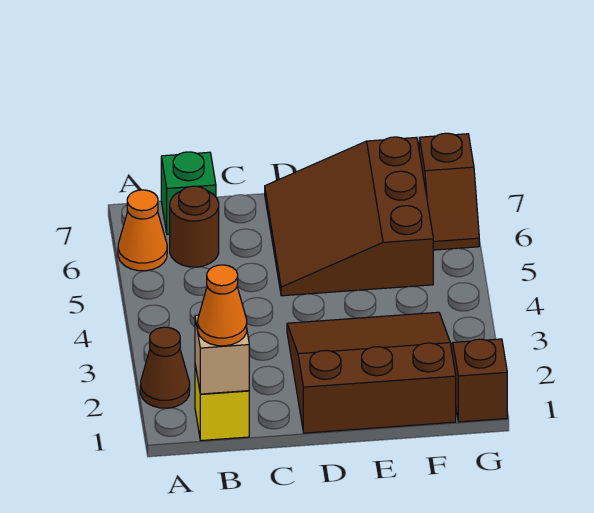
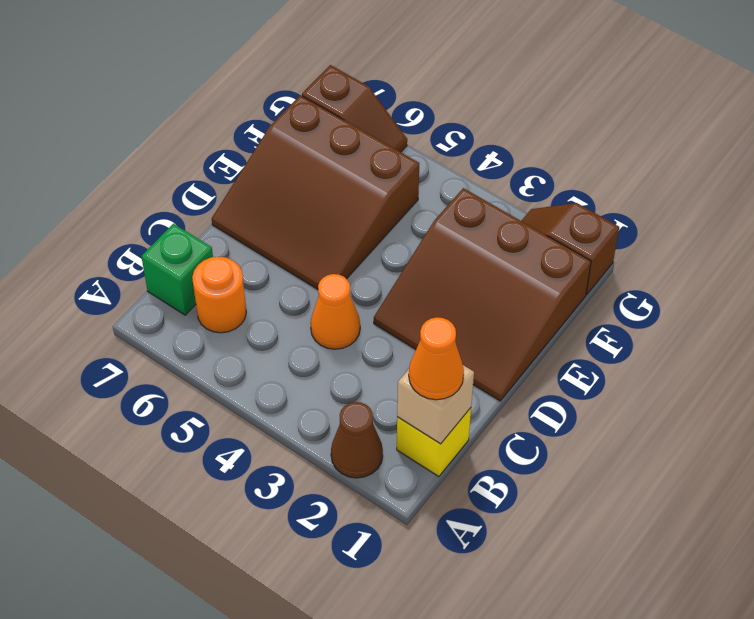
orange 1x1 cone [118,190,167,271] -> orange 1x1 cone moved to [311,274,360,349]
brown 1x1 round brick [170,186,219,267] -> orange 1x1 round brick [192,257,246,333]
brown 3x3 slope [287,312,456,433] -> brown 3x3 slope turned to [374,188,591,401]

